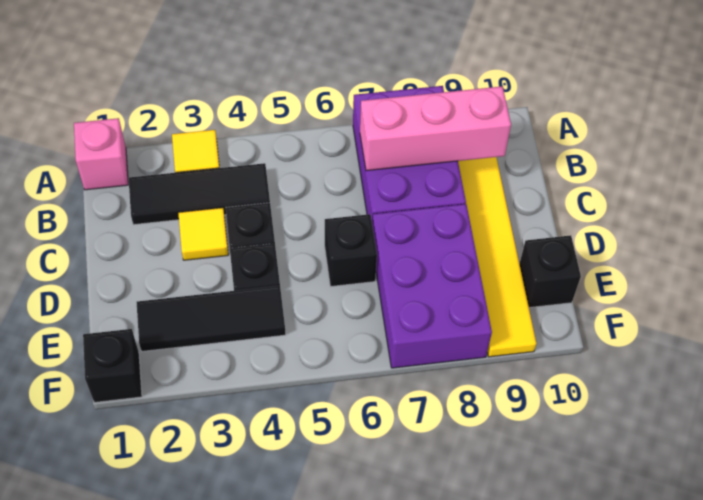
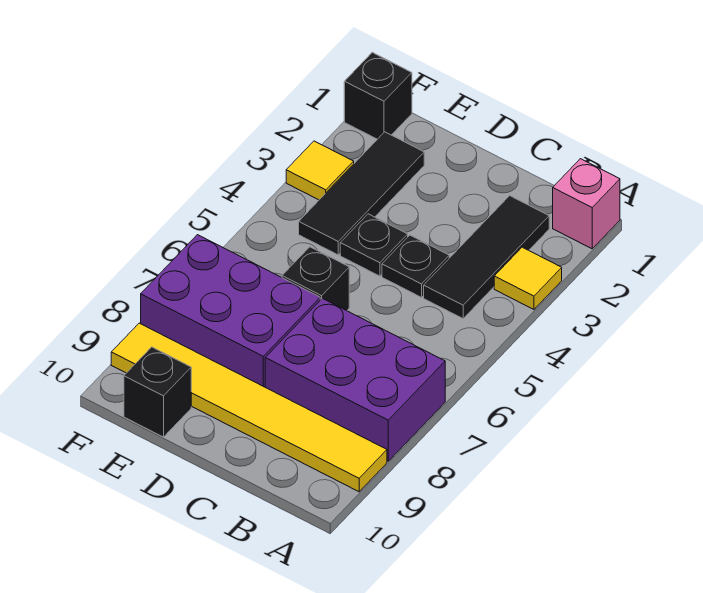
pink 1x3 brick [360,86,511,171] -> none
yellow 1x1 tile [178,208,228,260] -> yellow 1x1 tile moved to [286,141,354,200]

